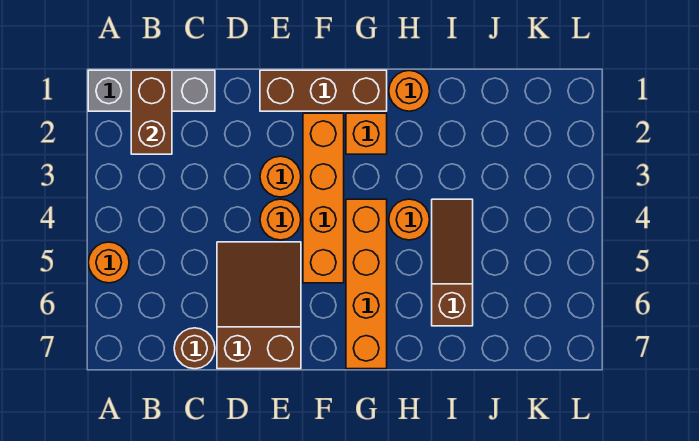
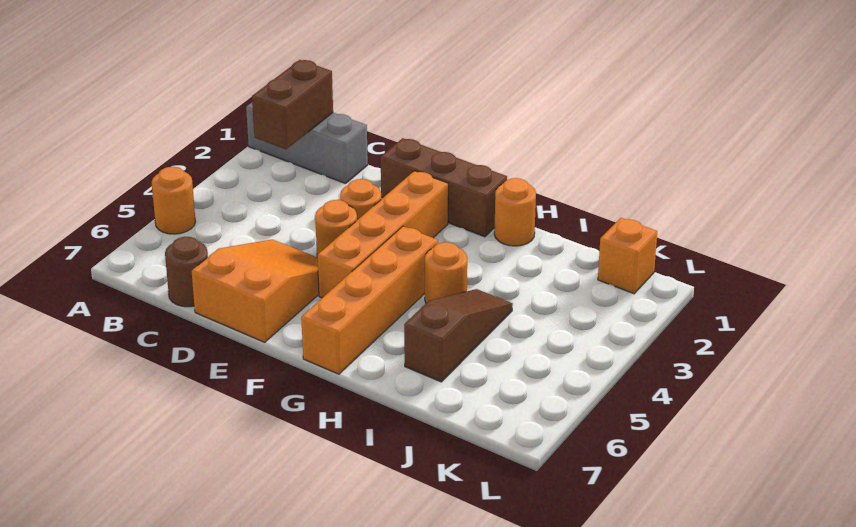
brown 2x3 slope [217,242,301,369] -> orange 2x3 slope [192,239,319,342]
orange 1x1 brick [346,113,387,154] -> orange 1x1 brick moved to [598,218,657,294]

